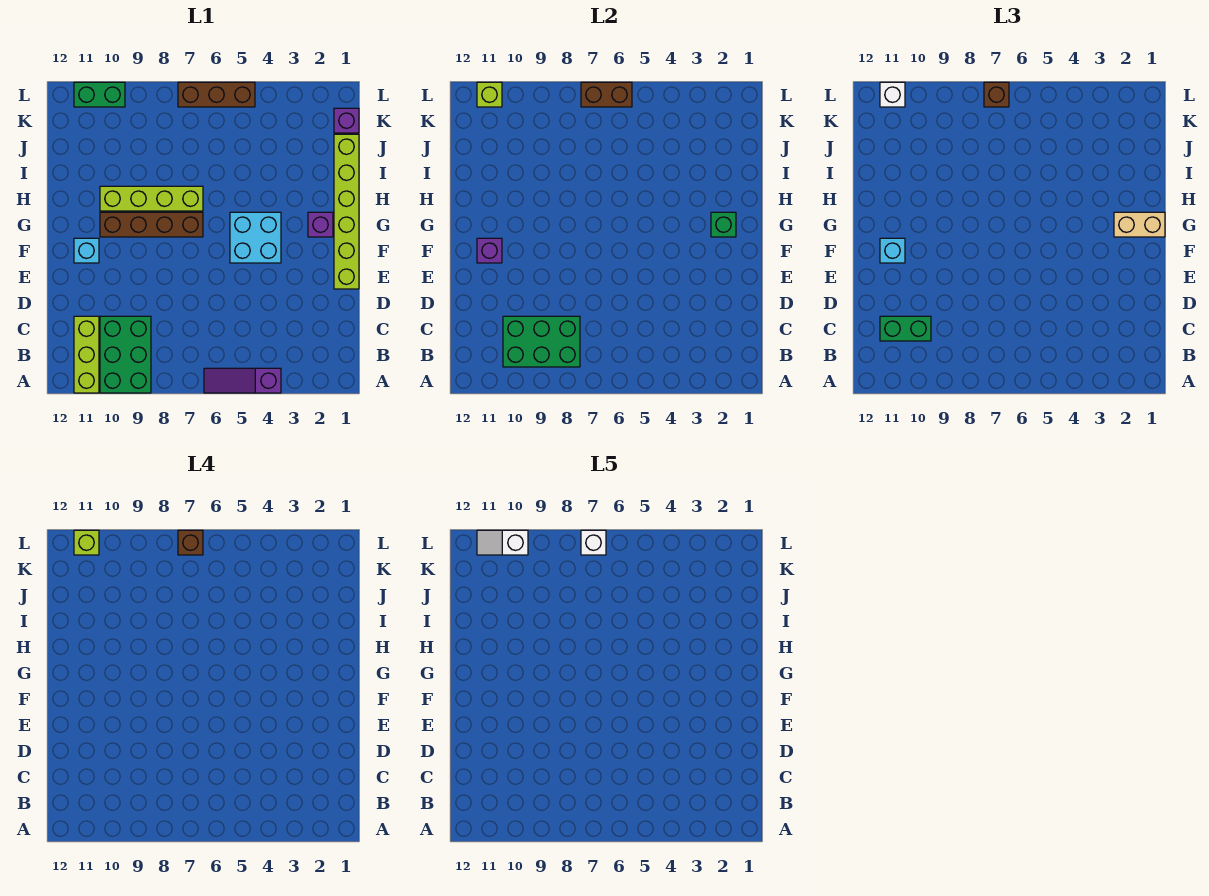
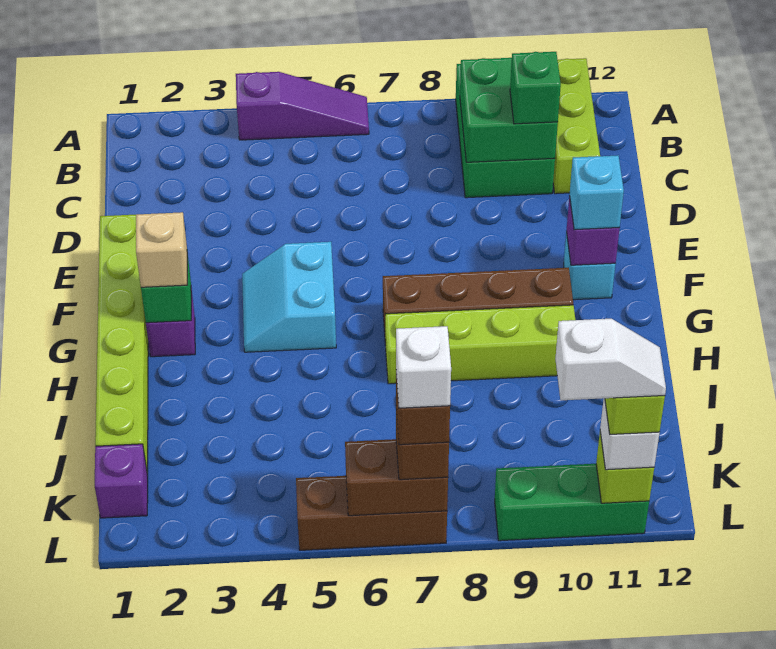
green 2x3 brick [503,316,580,367] -> green 2x2 brick [460,58,558,162]
green 1x2 brick [880,316,931,341] -> green 1x1 brick [510,52,561,124]
cyan 2x2 brick [230,212,281,263] -> cyan 2x2 slope [242,242,336,352]
tan 1x2 brick [1114,212,1165,237] -> tan 1x1 brick [136,212,187,287]
green 1x2 brick [74,82,125,107] -> green 1x3 brick [495,464,649,541]

